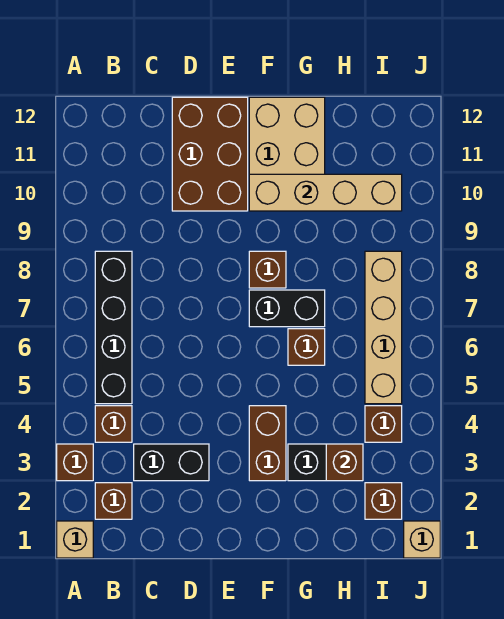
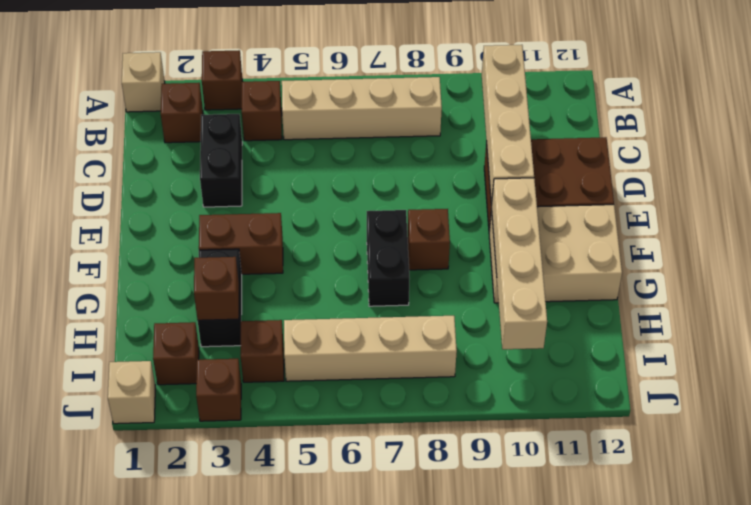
black 1x4 brick [95,251,132,404] -> tan 1x4 brick [282,77,442,140]
none -> tan 1x4 brick [482,45,534,204]
brown 1x1 brick [288,329,325,365] -> brown 1x1 brick moved to [196,359,241,421]

